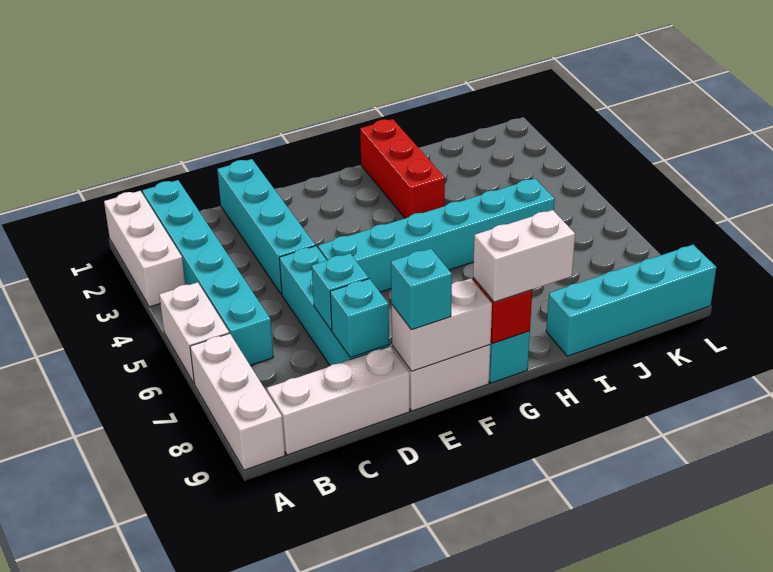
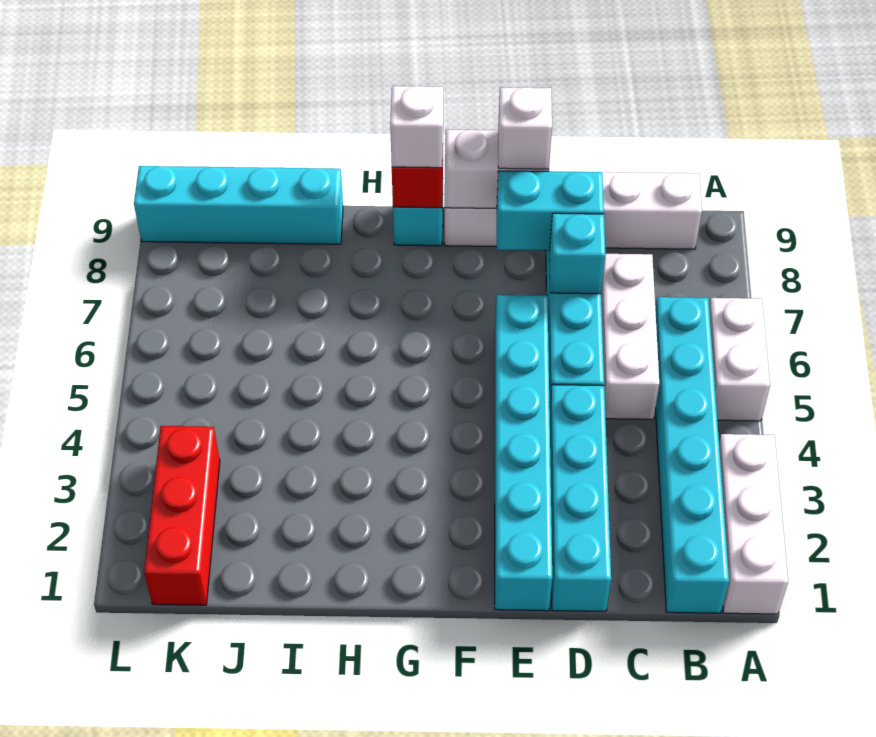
white 1x3 brick [190,333,285,470] -> white 1x3 brick moved to [601,254,659,419]
cyan 1x1 brick [330,279,389,358] -> cyan 1x2 brick [497,171,604,250]
cyan 1x6 brick [318,179,555,292] -> cyan 1x6 brick turned to [495,295,552,611]
cyan 1x1 brick [391,249,452,330] -> white 1x1 brick [498,87,552,169]
white 1x2 brick [473,210,575,302] -> white 1x1 brick [390,86,443,168]
red 1x3 brick [360,119,445,218] -> red 1x3 brick moved to [144,426,220,605]

